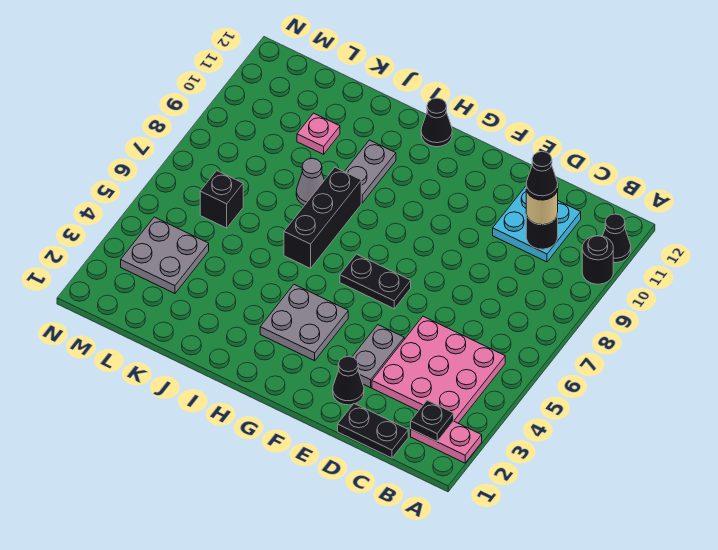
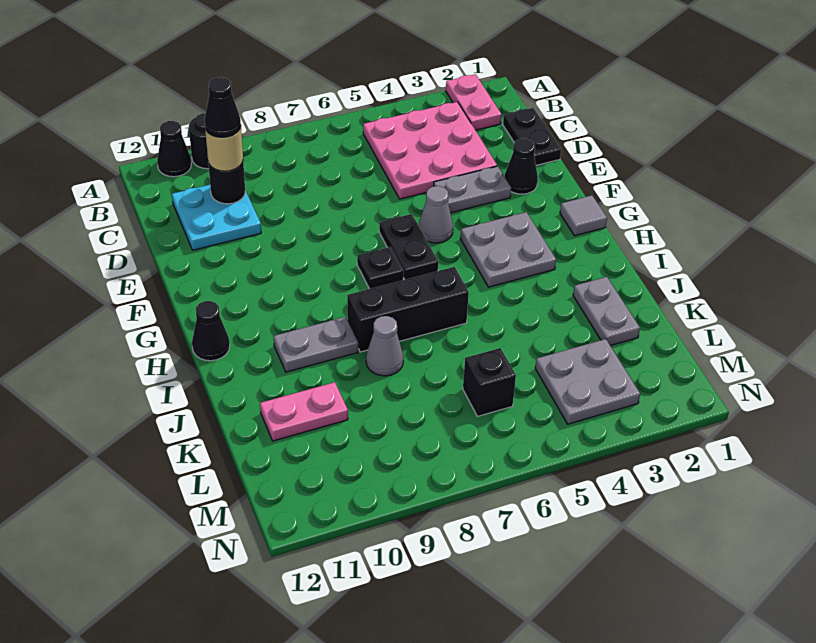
black 1x1 plate [411,400,454,441] -> black 1x1 plate moved to [357,247,403,289]
none -> grey 1x1 cone [419,186,453,243]
none -> grey 1x1 tile [560,195,607,236]
none -> grey 1x2 plate [573,277,640,346]
pink 1x1 plate [297,113,340,154] -> pink 1x2 plate [260,382,348,441]

